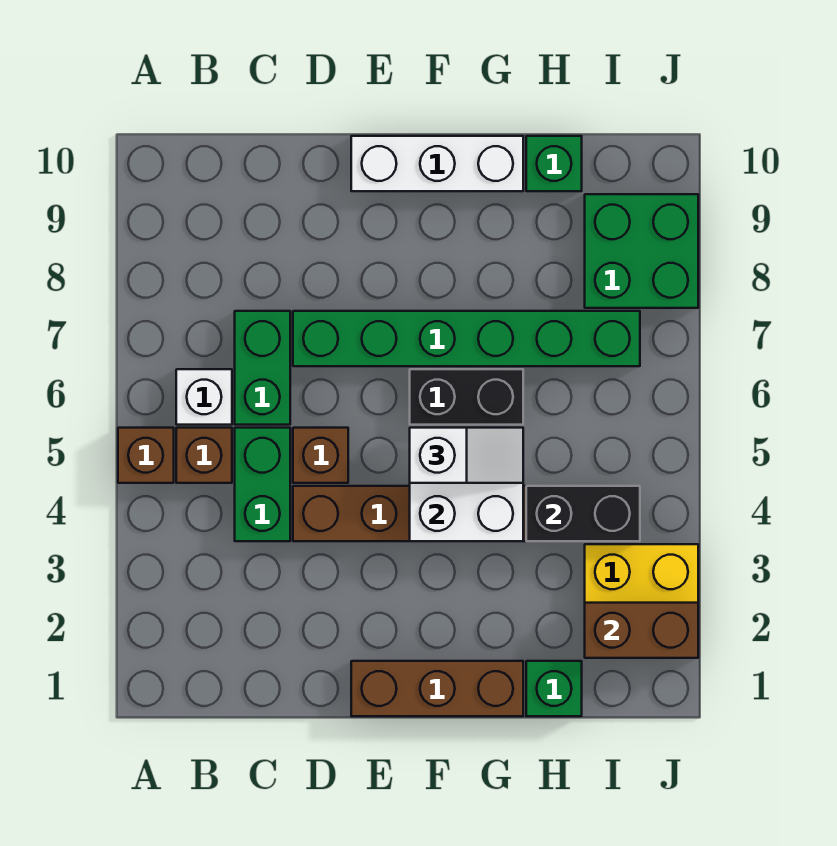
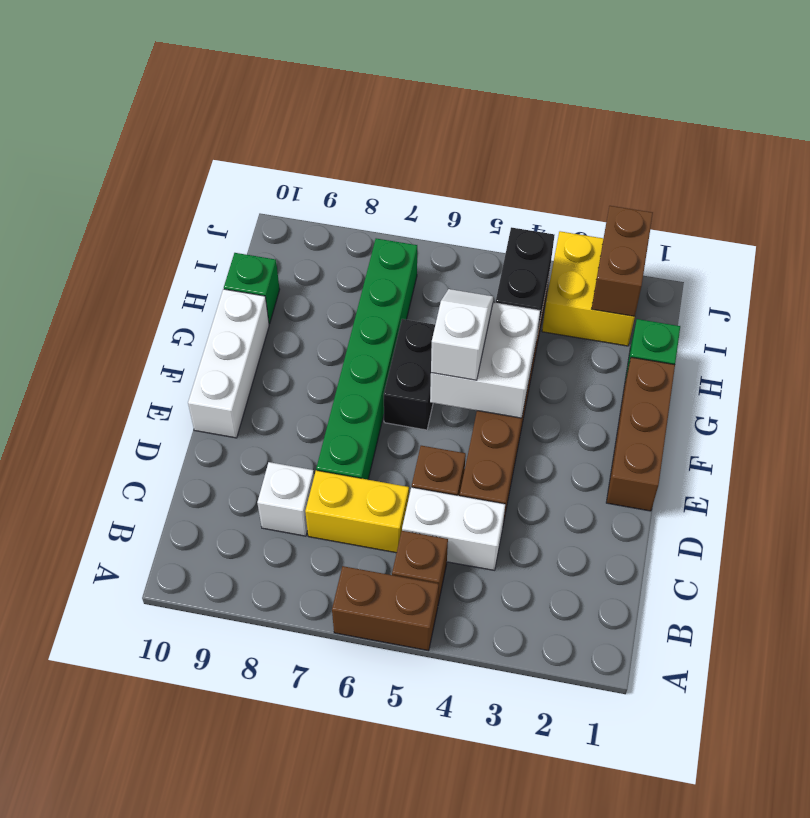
brown 1x1 brick [118,428,174,483] -> brown 1x2 brick [332,566,439,651]
white 1x1 brick [176,369,232,425] -> white 1x1 brick moved to [257,462,314,536]
green 1x2 brick [235,428,290,541] -> white 1x2 brick [402,487,505,570]
green 1x2 brick [235,311,290,425] -> yellow 1x2 brick [305,471,409,553]
green 2x2 brick [585,194,698,308] -> none

